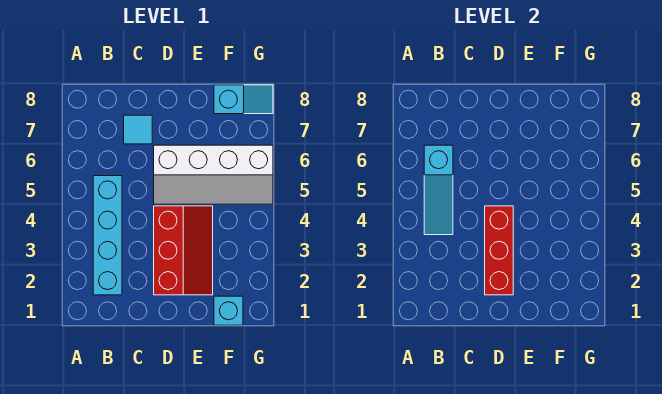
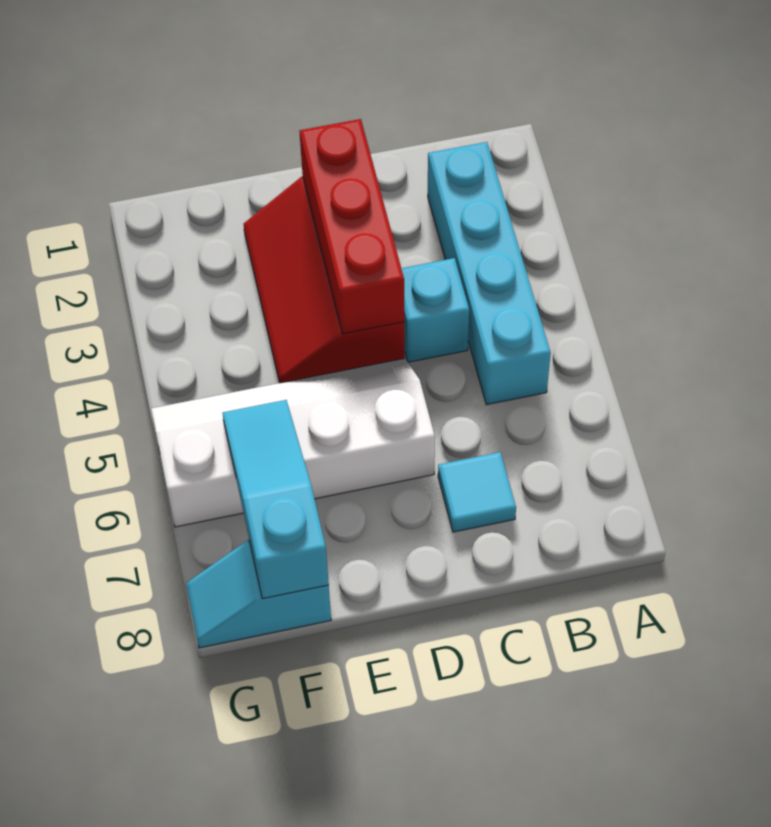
cyan 1x3 slope [424,145,453,235] -> cyan 1x3 slope moved to [223,400,329,599]
cyan 1x1 brick [214,296,243,325] -> cyan 1x1 brick moved to [401,258,469,362]

